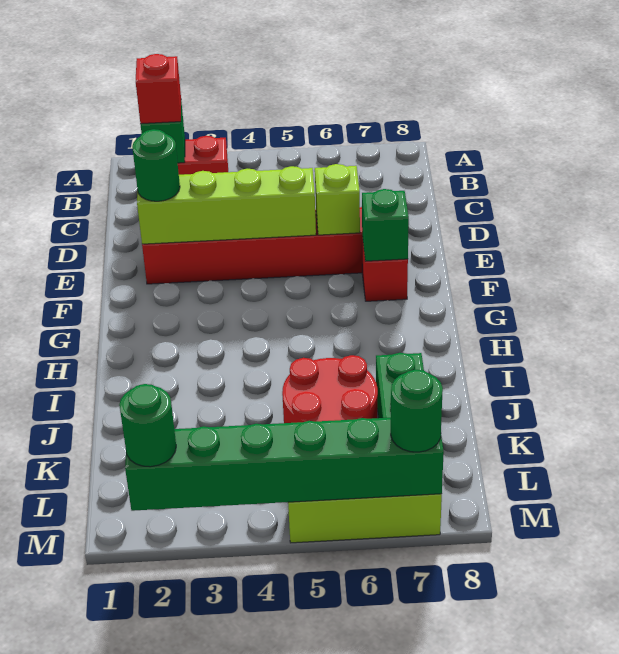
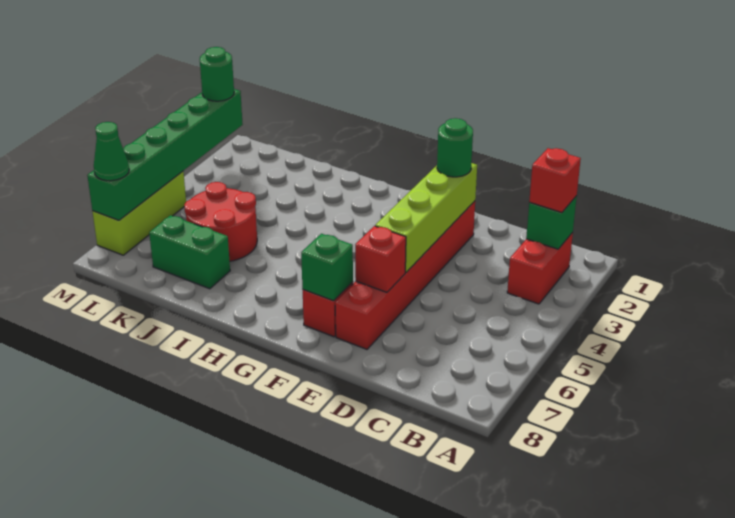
lime 1x1 brick [315,164,360,235] -> red 1x1 brick [355,226,406,292]
green 1x1 round brick [391,369,443,452] -> green 1x1 cone [94,122,129,181]

